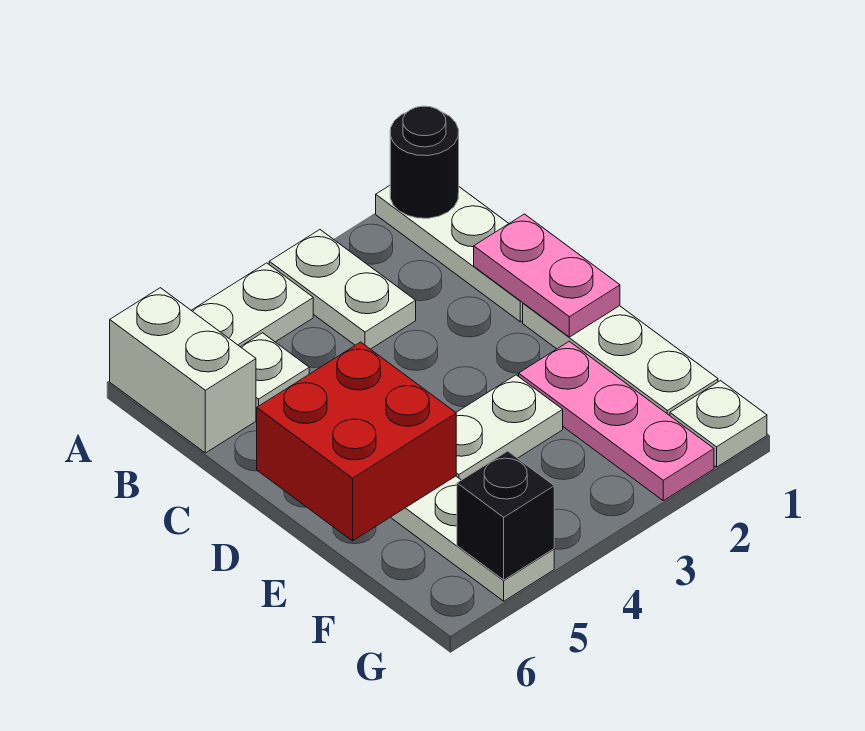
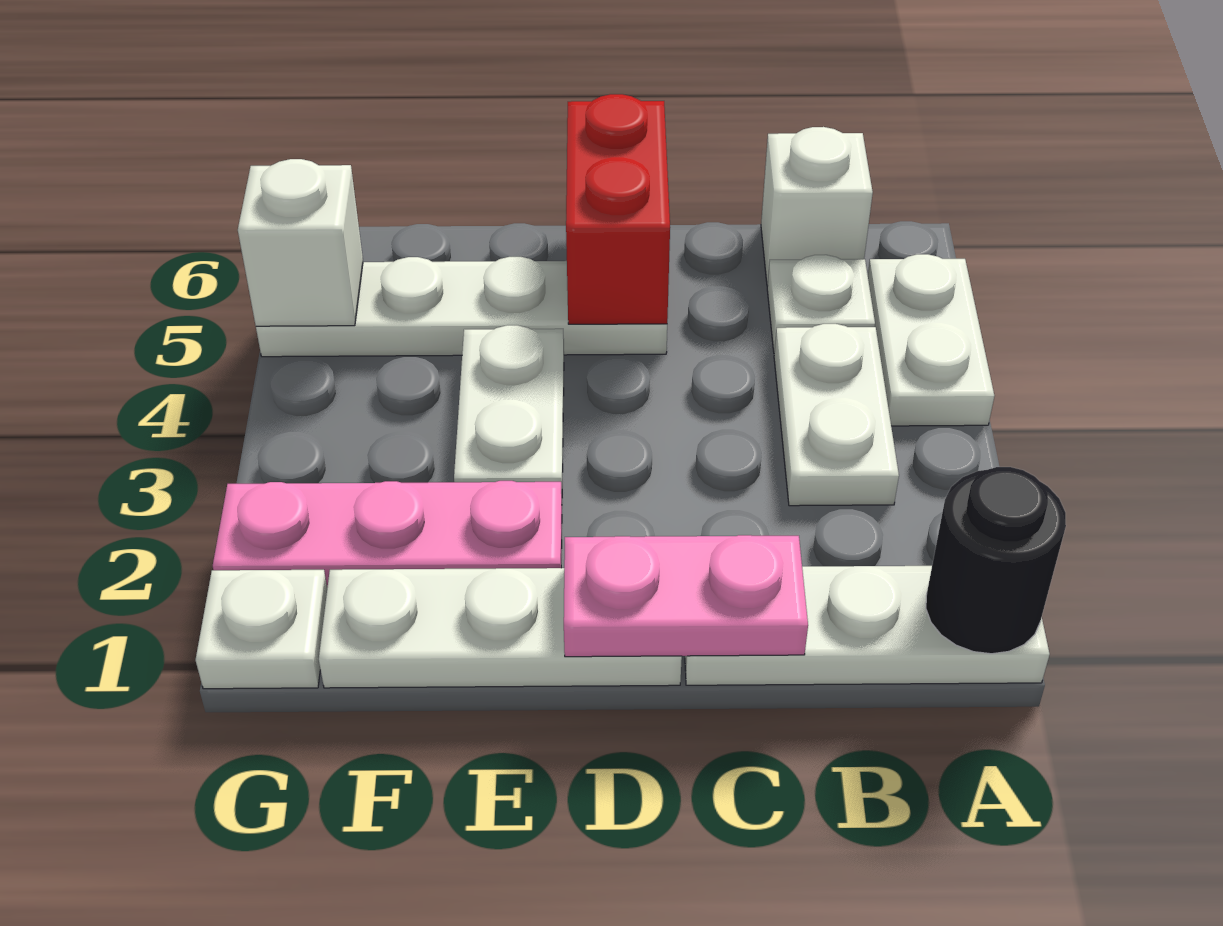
white 1x2 plate [269,230,416,349] -> white 1x2 plate turned to [774,324,899,506]
white 1x2 brick [110,288,256,453] -> white 1x1 brick [761,127,873,286]
red 2x2 brick [257,342,456,541] -> red 1x2 brick [566,94,670,324]
black 1x1 brick [457,451,554,580] -> white 1x1 brick [238,159,363,326]

